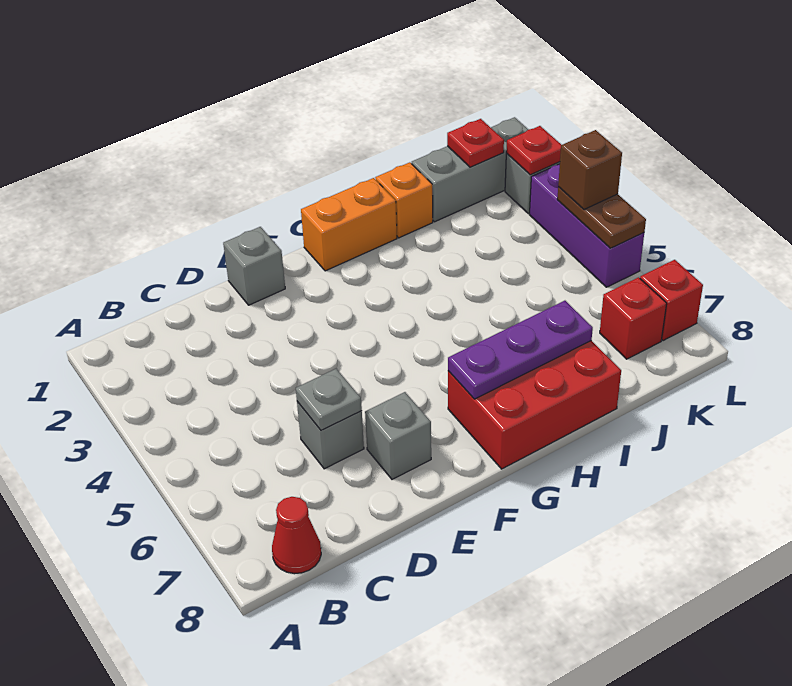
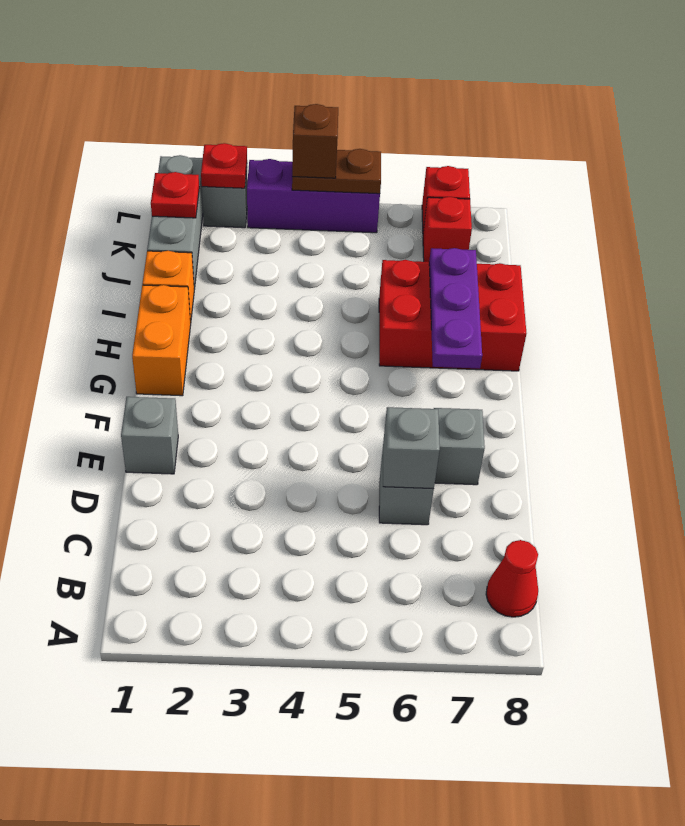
grey 1x1 plate [296,369,362,431] -> grey 1x1 brick [383,407,440,489]
red 2x3 brick [448,341,621,469] -> red 2x3 brick turned to [379,260,527,371]

